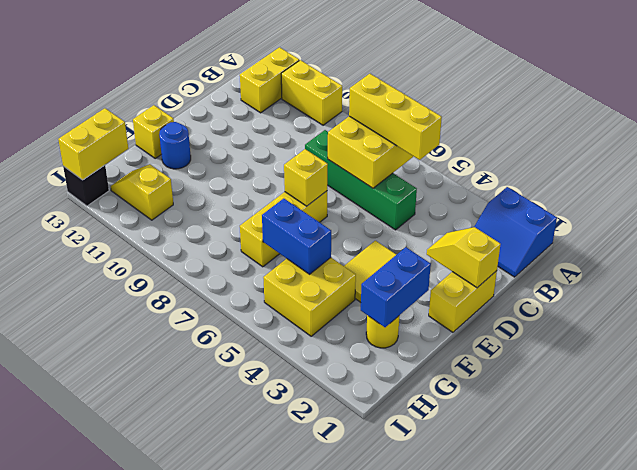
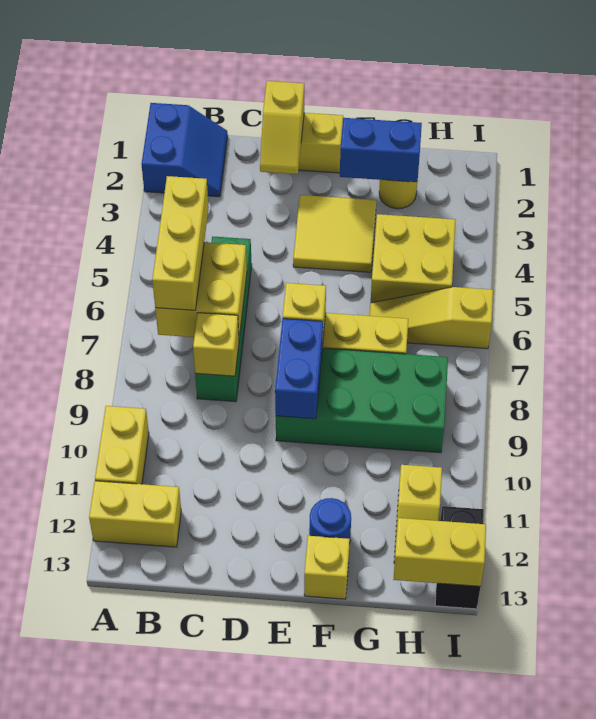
none -> yellow 1x1 brick [193,313,239,376]
none -> green 2x4 brick [276,348,448,453]
blue 1x2 brick [262,199,331,274] -> blue 1x2 brick moved to [275,319,323,419]
none -> yellow 1x3 slope [370,287,493,349]
black 1x1 brick [63,165,109,206] -> black 1x2 brick [435,506,484,609]

